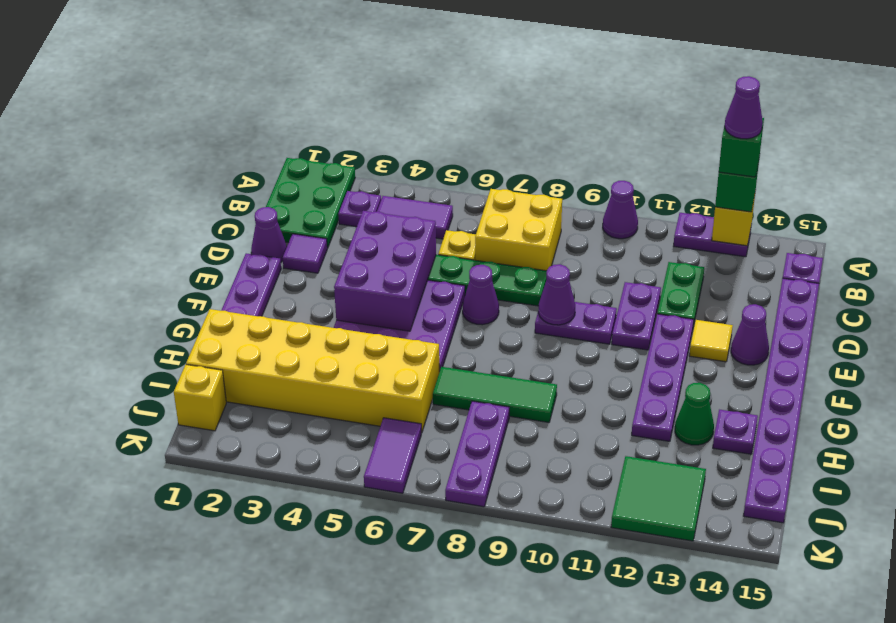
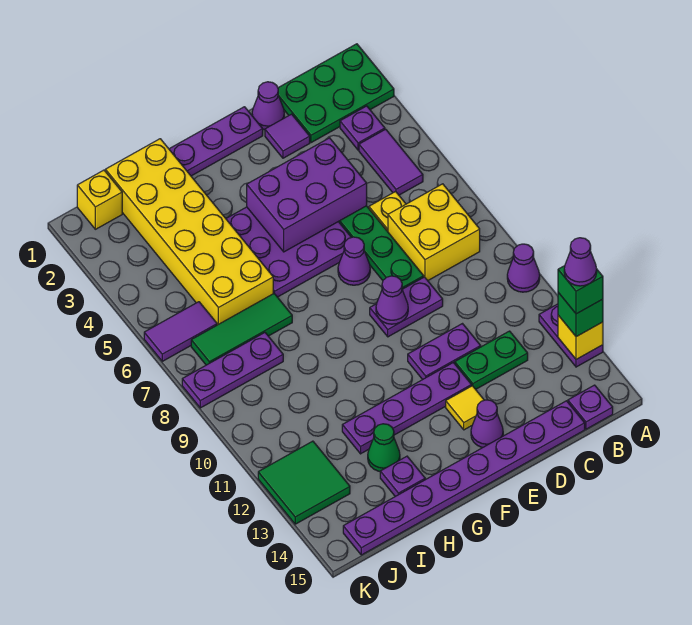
purple 1x2 plate [535,302,617,344] -> purple 1x2 plate turned to [370,277,443,337]
green 1x3 tile [433,367,557,422] -> green 1x3 tile turned to [191,294,292,365]

